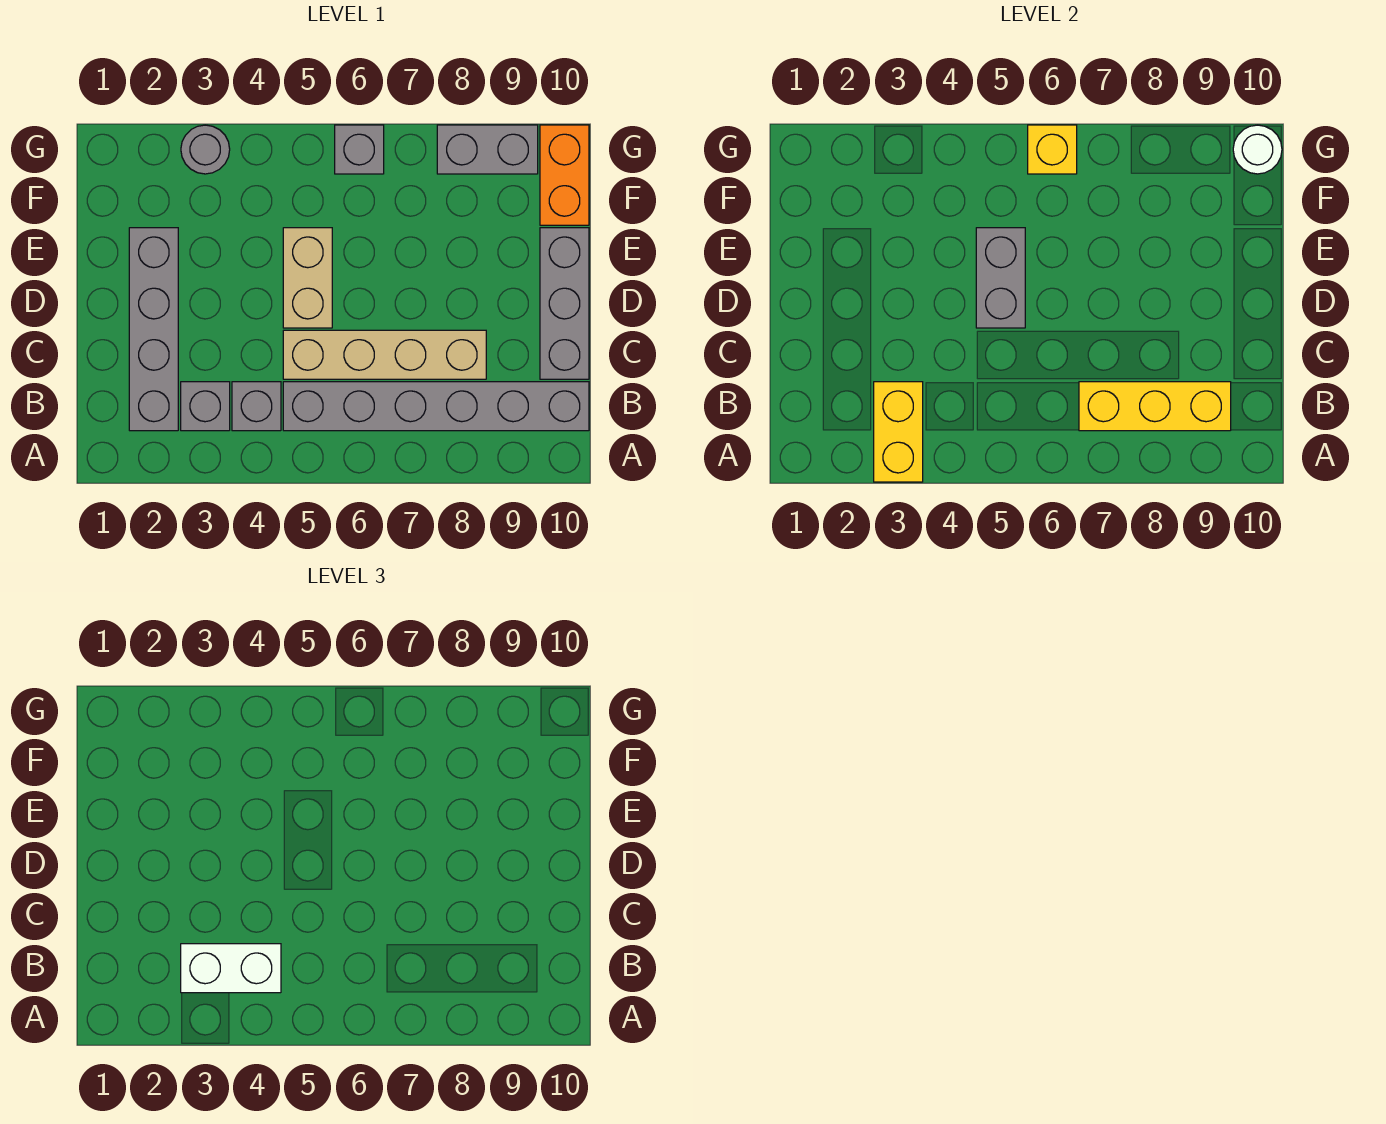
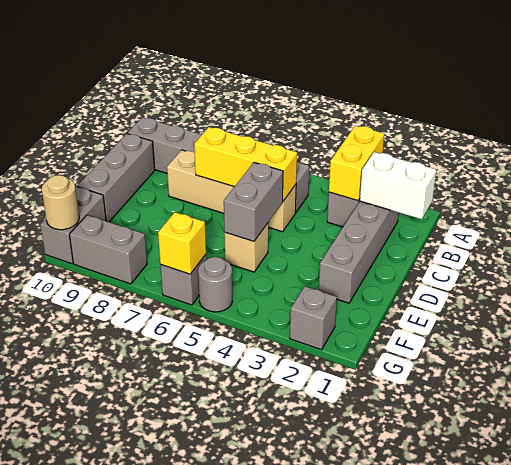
white 1x2 brick [181,944,281,993] -> white 1x2 brick moved to [360,152,436,219]
grey 1x1 brick [232,382,281,431] -> grey 1x1 brick moved to [290,286,337,350]
yellow 1x3 brick [1079,382,1231,431] -> yellow 1x3 brick moved to [194,127,297,201]
tan 1x2 brick [283,228,332,328] -> tan 1x1 brick [224,223,268,272]
orange 1x2 brick [540,125,589,225] -> grey 1x2 brick [40,187,106,264]
grey 1x1 round brick [181,125,230,174] -> grey 1x1 round brick moved to [198,257,233,312]
white 1x1 round brick [1233,125,1282,174] -> tan 1x1 round brick [42,175,79,230]

